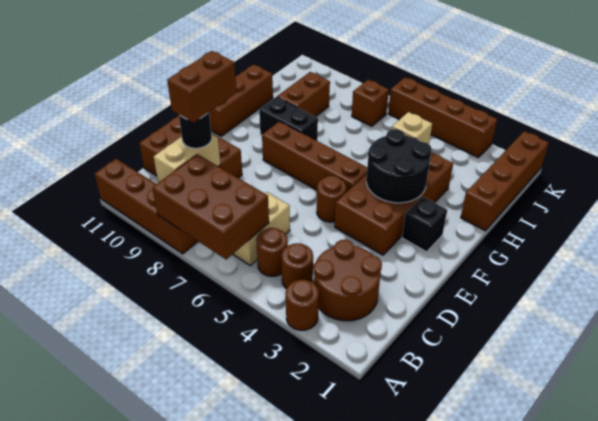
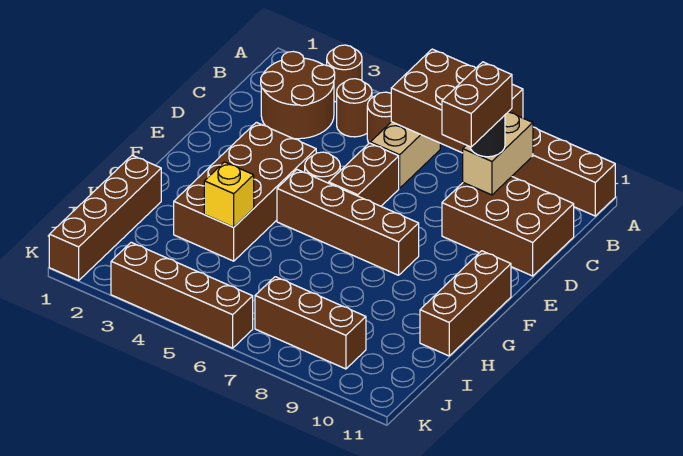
black 1x1 brick [402,197,447,252] -> none
black 2x2 round brick [366,129,432,203] -> none
black 1x2 brick [259,97,318,141] -> none
tan 1x1 brick [392,112,432,144] -> yellow 1x1 brick [204,162,254,227]
brown 1x2 brick [277,72,330,117] -> brown 1x2 brick moved to [329,143,399,206]
brown 1x1 brick [352,80,389,126] -> brown 1x3 brick [255,277,366,369]

